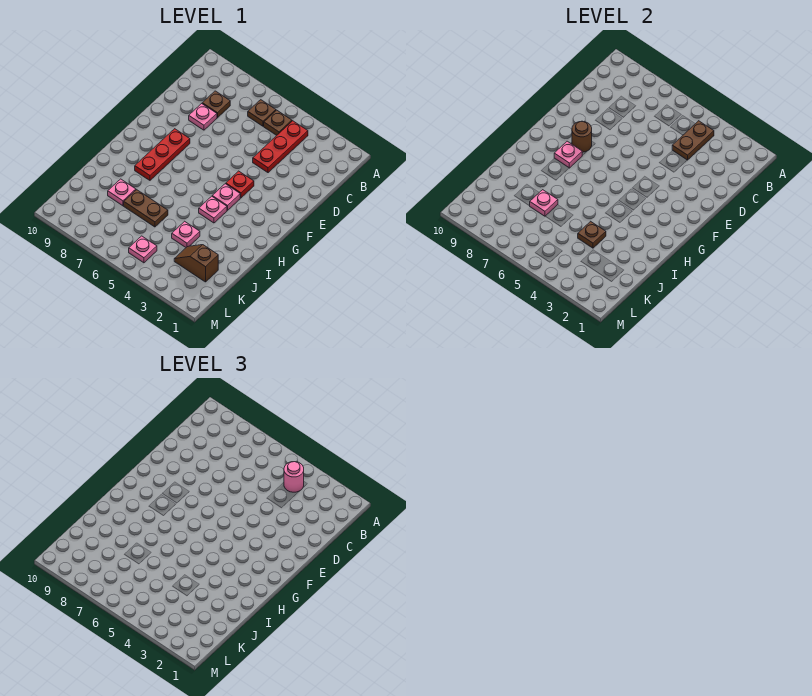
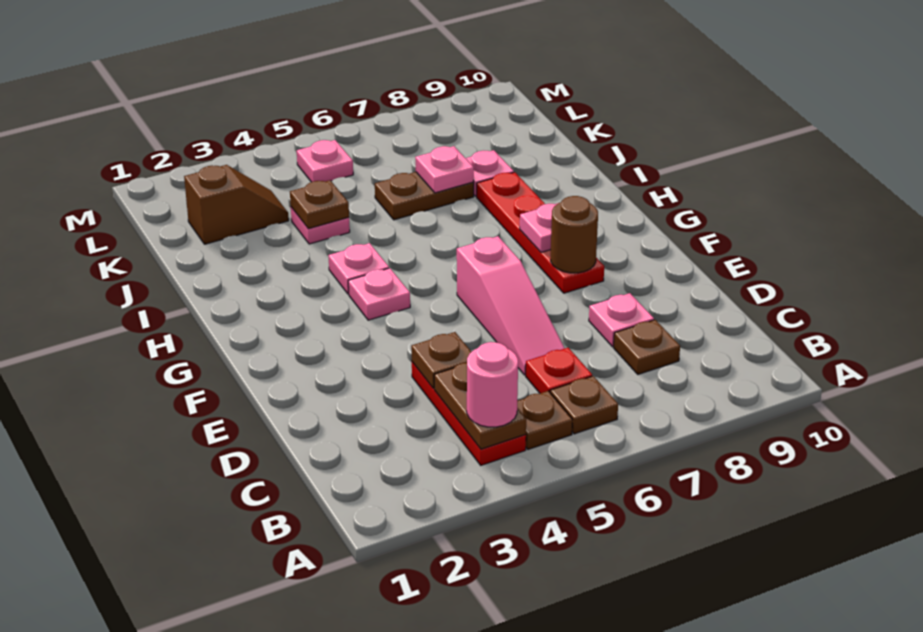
none -> brown 1x1 plate [411,332,471,388]
none -> pink 1x3 slope [457,236,565,375]
red 1x1 plate [226,171,254,198] -> red 1x1 plate moved to [526,348,592,393]
red 1x3 plate [135,129,190,180] -> red 1x4 plate [477,172,604,293]

